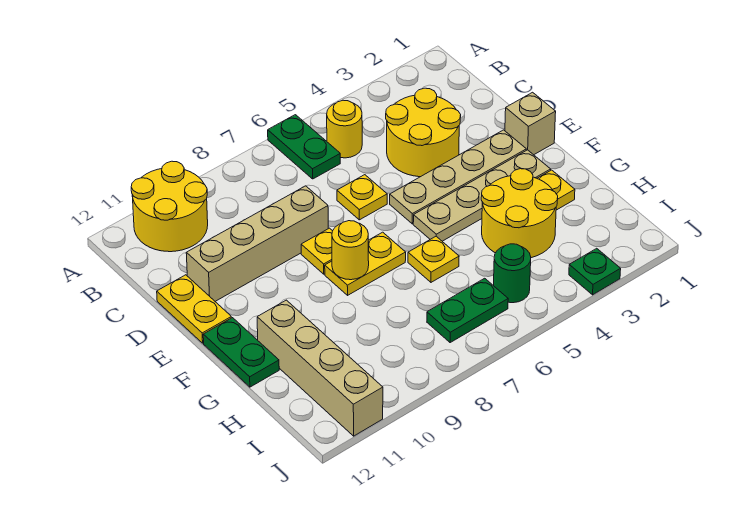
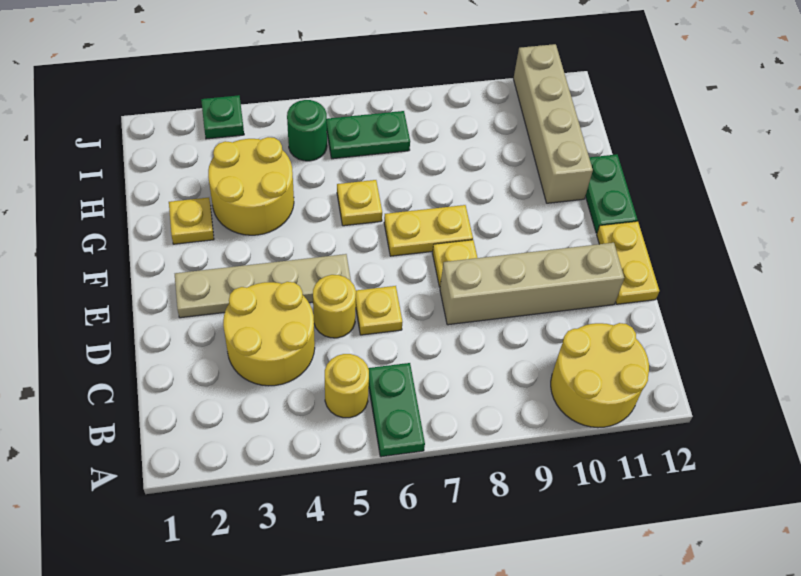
tan 1x1 brick [505,92,556,155] -> none
tan 1x4 plate [413,150,551,241] -> none
yellow 1x1 round brick [332,221,369,280] -> yellow 1x1 round brick moved to [313,275,356,338]

